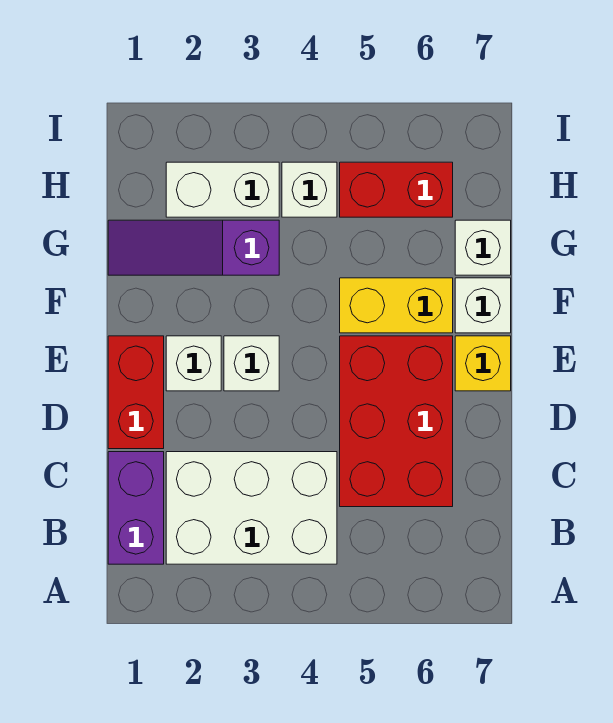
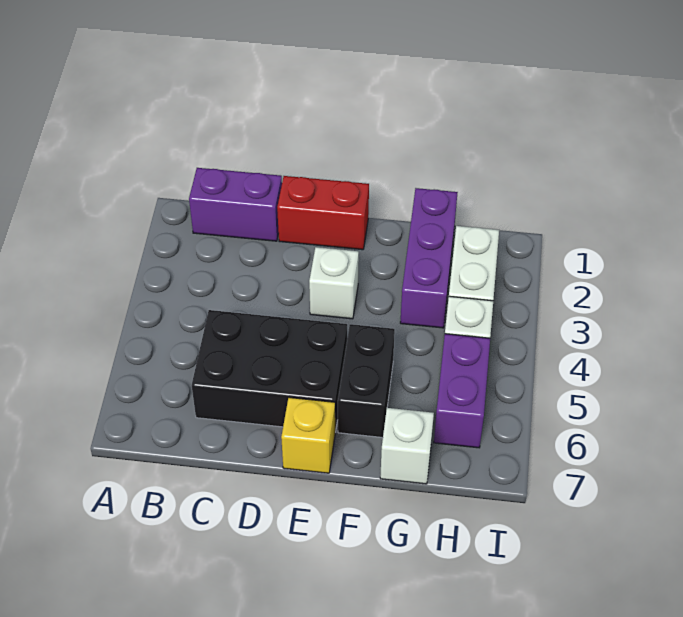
white 2x3 brick [166,452,337,564] -> none
red 2x3 brick [340,336,453,507] -> black 2x3 brick [192,310,347,432]
white 1x1 brick [166,336,221,391] -> none
yellow 1x2 brick [340,278,453,333] -> black 1x2 brick [338,324,395,438]
white 1x1 brick [455,278,511,333] -> none
purple 1x3 slope [108,220,279,275] -> purple 1x3 brick [400,188,458,328]
red 1x2 brick [340,162,453,217] -> purple 1x2 brick [434,334,490,448]

